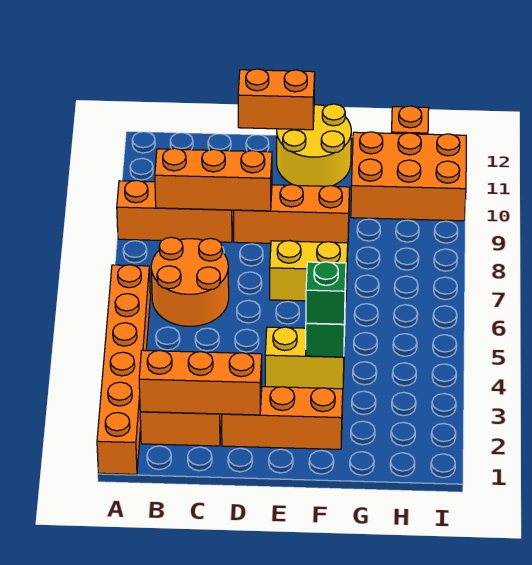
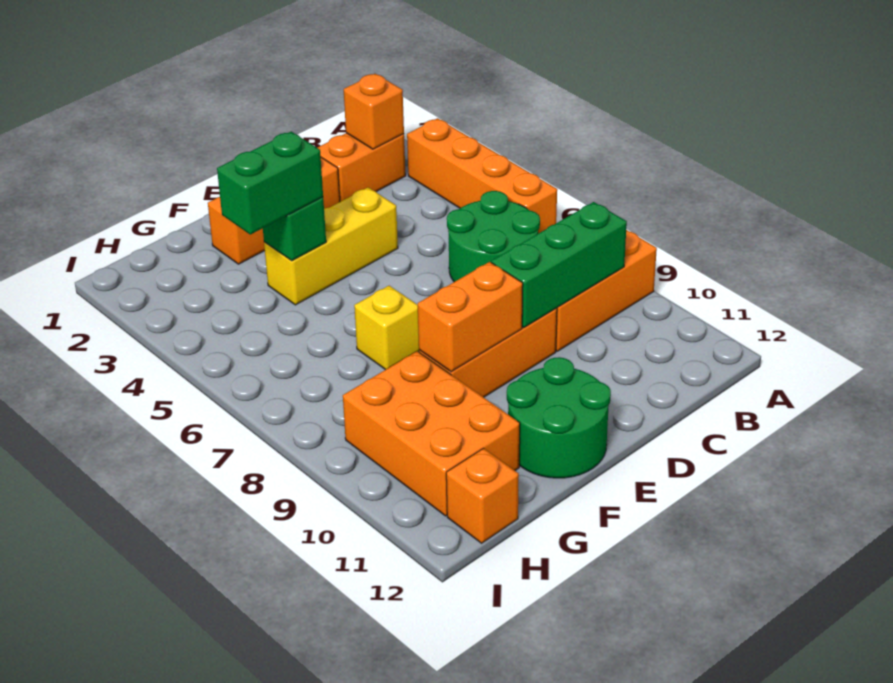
orange 1x6 brick [97,265,150,474] -> orange 1x4 brick [407,118,557,233]
orange 1x3 brick [139,350,262,415] -> orange 1x1 brick [344,74,404,149]
orange 2x2 round brick [151,237,229,326] -> green 2x2 round brick [447,191,540,282]
orange 1x3 brick [155,148,272,211] -> green 1x3 brick [491,202,627,328]
orange 1x2 brick [238,69,315,130] -> orange 1x2 brick moved to [418,262,523,372]
yellow 1x2 brick [265,327,345,389] -> yellow 1x3 brick [264,188,398,305]
yellow 1x2 brick [270,241,348,302] -> yellow 1x1 brick [354,286,419,370]
yellow 2x2 round brick [277,104,351,186] -> green 2x2 round brick [507,357,611,478]
green 1x1 brick [306,262,346,324] -> green 1x2 brick [217,132,323,235]
orange 2x3 brick [351,132,466,221] -> orange 2x3 brick turned to [343,351,520,516]

